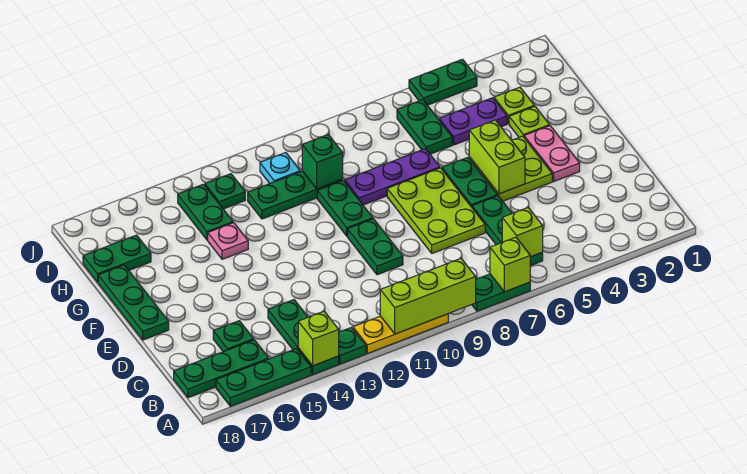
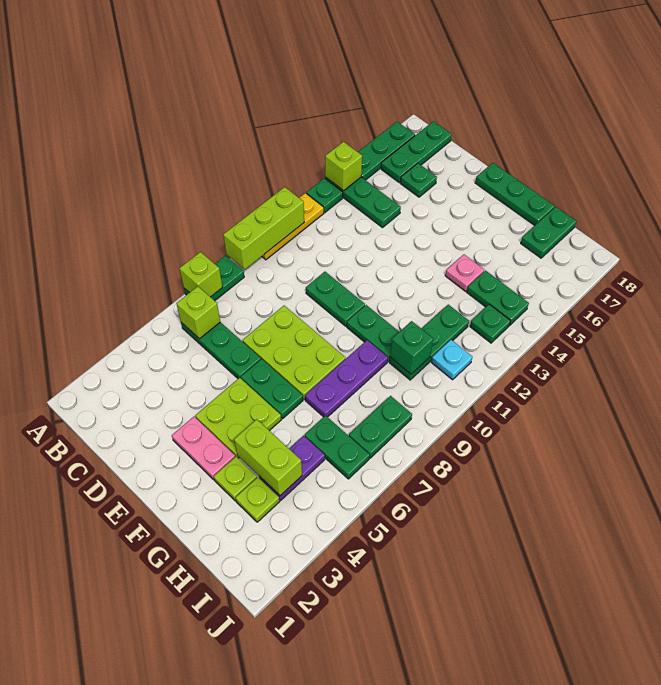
lime 1x2 brick [469,120,525,194] -> lime 1x2 brick moved to [234,419,302,496]
green 1x2 plate [409,59,477,105] -> green 1x2 plate moved to [349,396,412,458]

